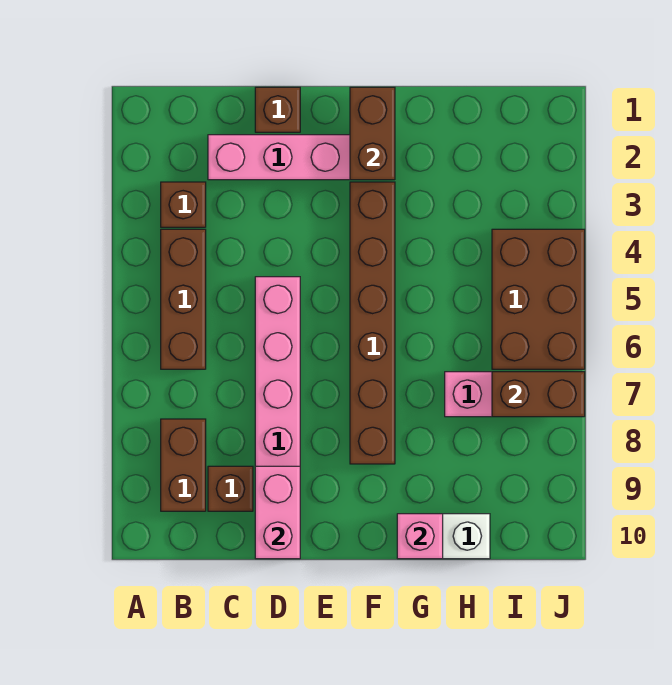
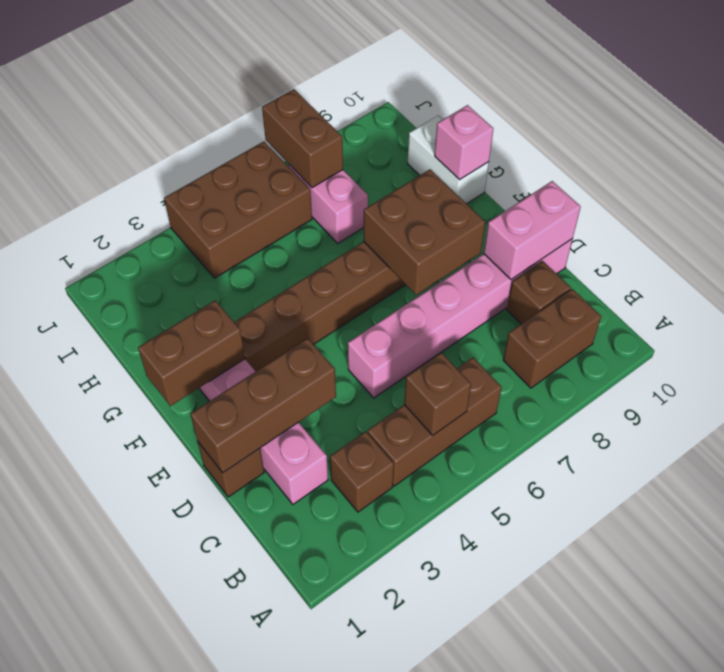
none -> brown 1x1 brick [404,353,471,435]
none -> brown 1x3 brick [190,338,336,473]
none -> brown 2x2 brick [364,169,485,295]

